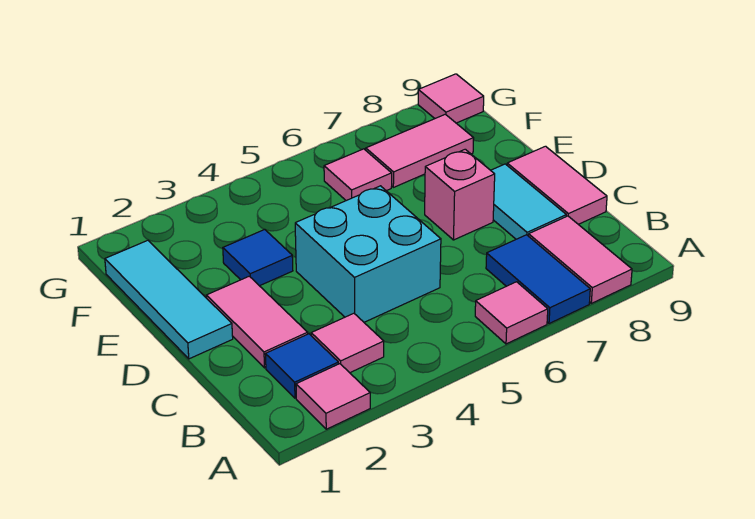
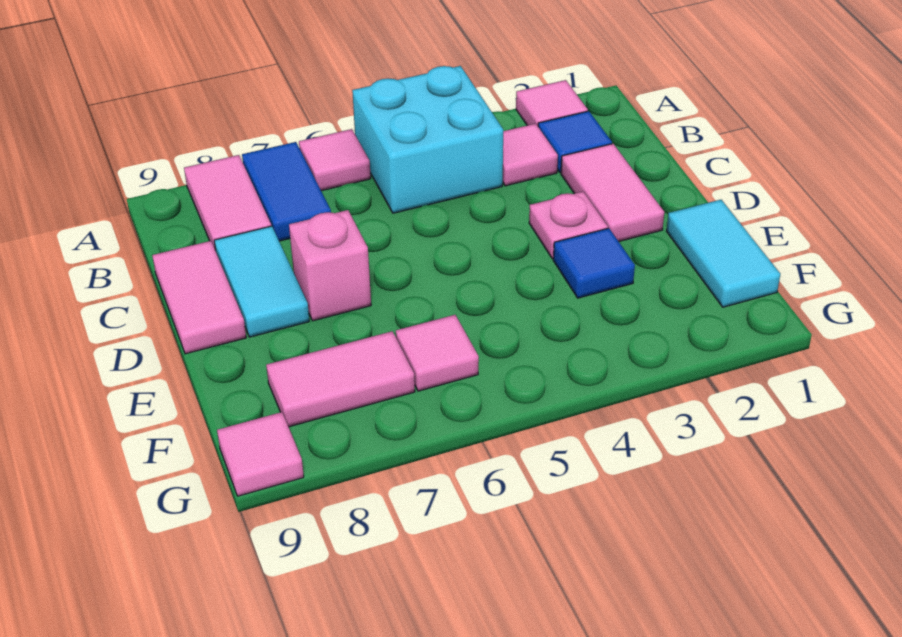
cyan 2x2 brick [295,186,441,322] -> cyan 2x2 brick moved to [352,66,503,213]
cyan 1x3 tile [105,240,233,359] -> cyan 1x2 tile [667,200,780,307]
none -> pink 1x1 plate [529,192,608,259]

